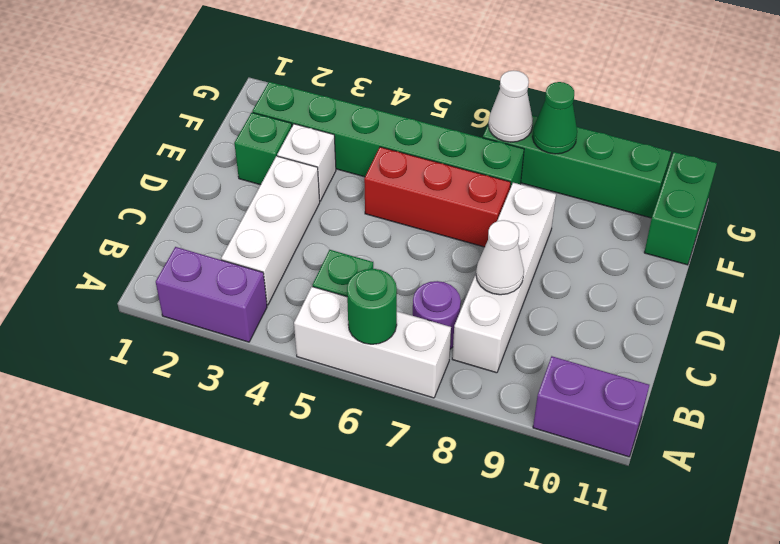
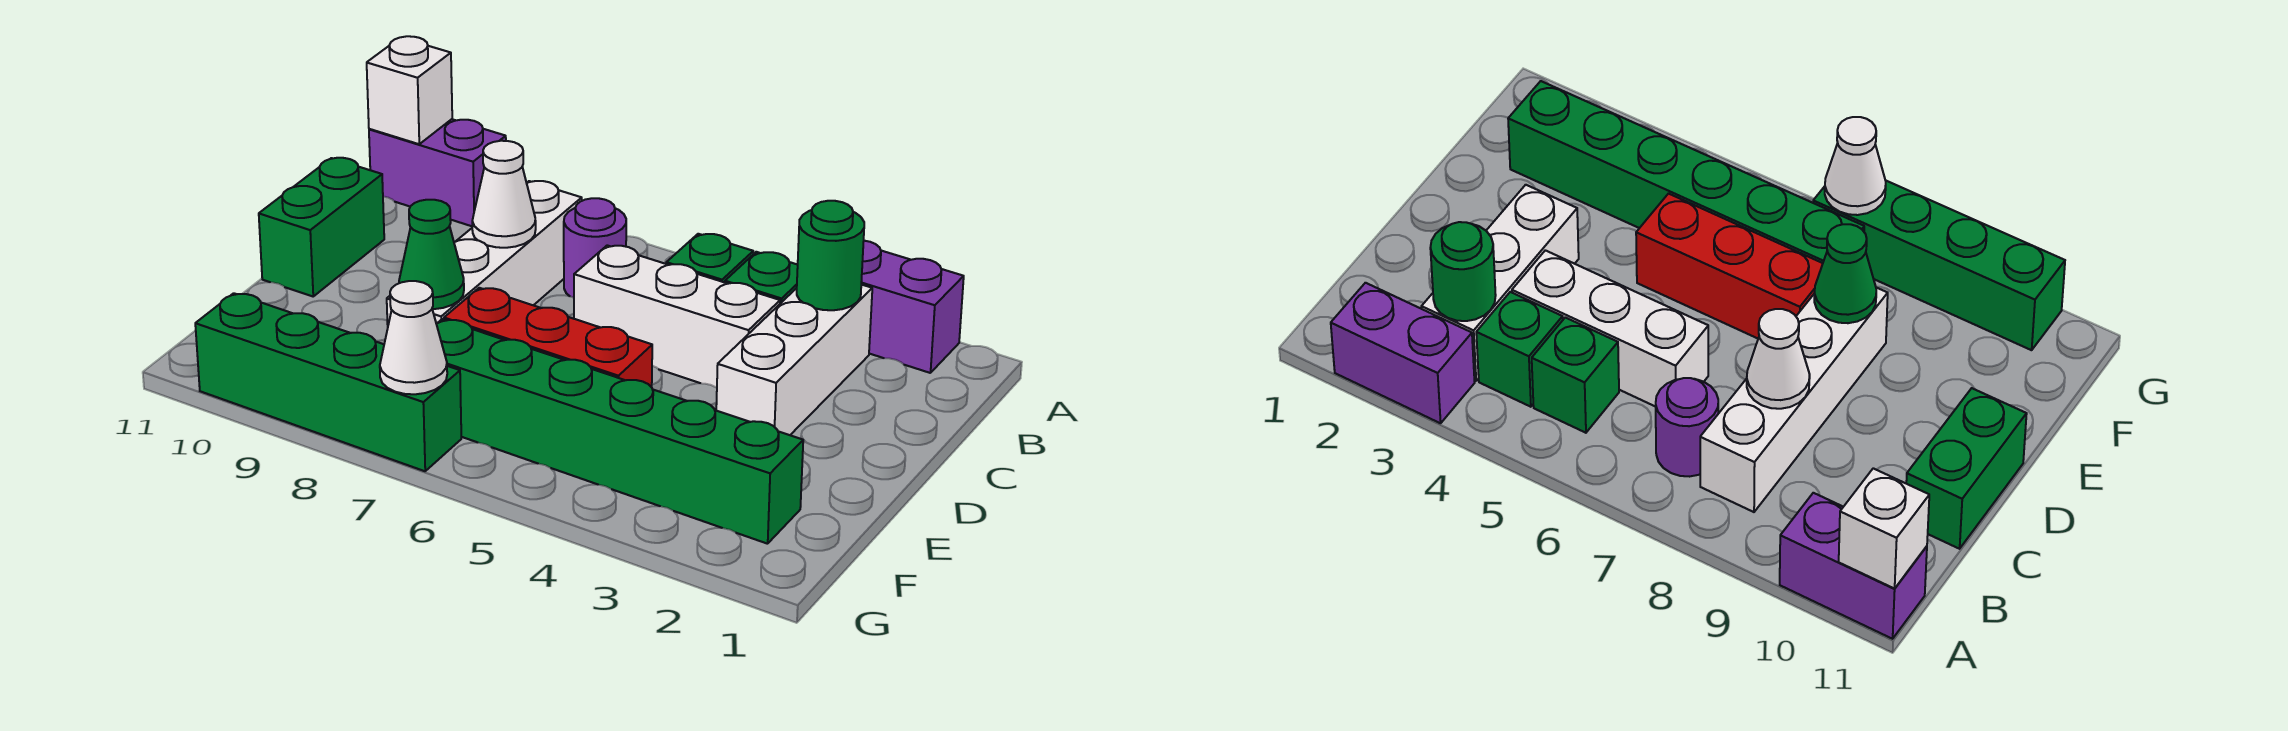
white 1x3 brick [294,287,451,398] -> white 1x3 brick moved to [574,245,780,388]
green 1x1 round brick [347,269,397,344] -> green 1x1 round brick moved to [797,201,864,310]
green 1x1 brick [234,113,292,185] -> green 1x1 brick moved to [725,252,798,303]
white 1x1 brick [277,124,336,201] -> white 1x1 brick moved to [367,36,452,144]
green 1x2 brick [644,152,717,265] -> green 1x2 brick moved to [259,158,384,296]
green 1x1 cone [533,82,577,154] -> green 1x1 cone moved to [399,200,464,309]

